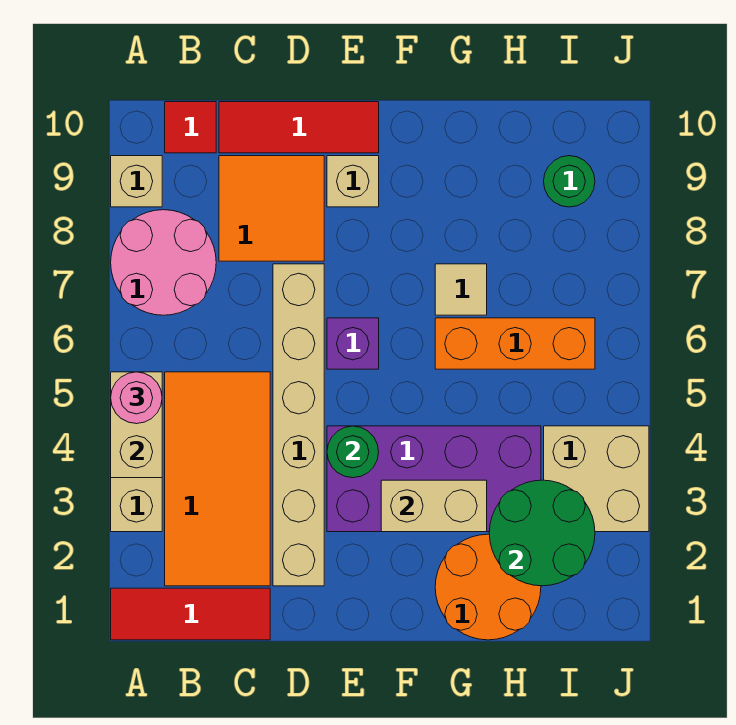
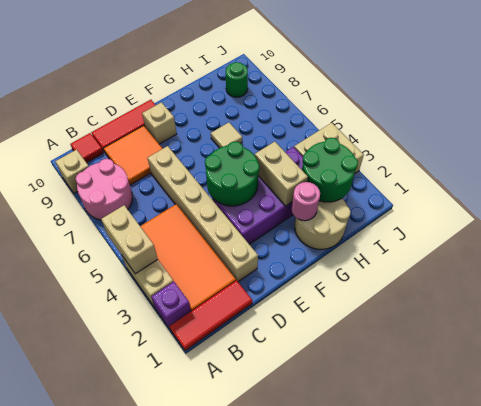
pink 1x1 round brick [111,372,162,424] -> pink 1x1 round brick moved to [291,182,320,221]
green 1x1 round brick [327,426,379,478] -> green 2x2 round brick [205,142,259,206]
purple 1x1 brick [327,318,379,369] -> purple 1x1 brick moved to [151,282,191,329]
tan 1x2 brick [381,480,487,532] -> tan 1x2 brick turned to [255,142,308,206]
orange 2x2 round brick [435,534,541,640] -> tan 2x2 round brick [295,198,351,249]
orange 1x3 brick [435,318,595,369] -> none

